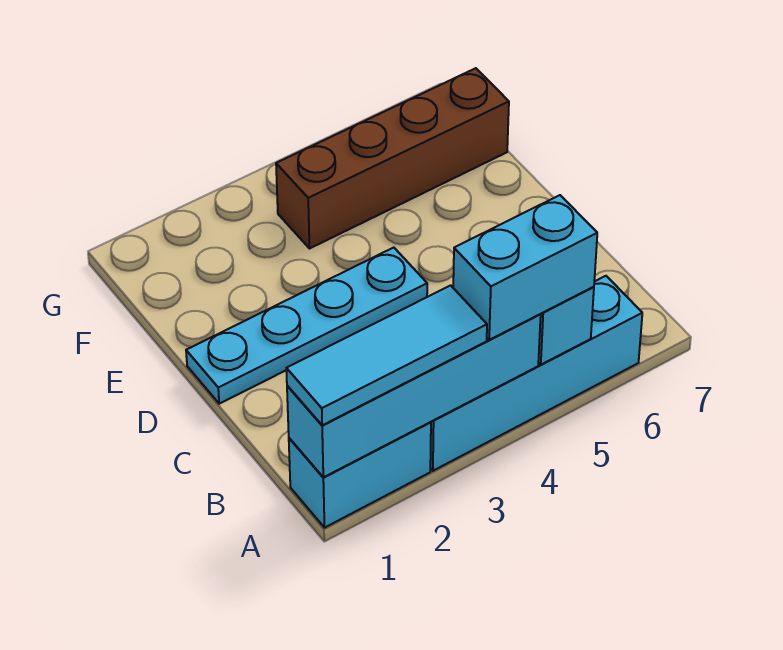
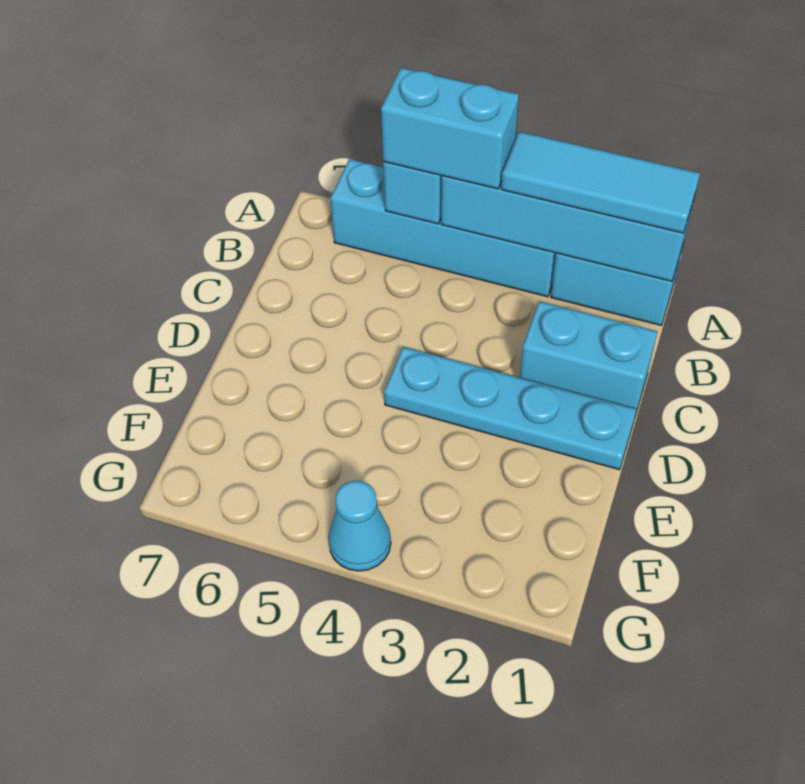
none -> cyan 1x2 brick [520,301,658,412]
brown 1x4 brick [276,68,509,248] -> none
none -> cyan 1x1 cone [328,481,391,571]

